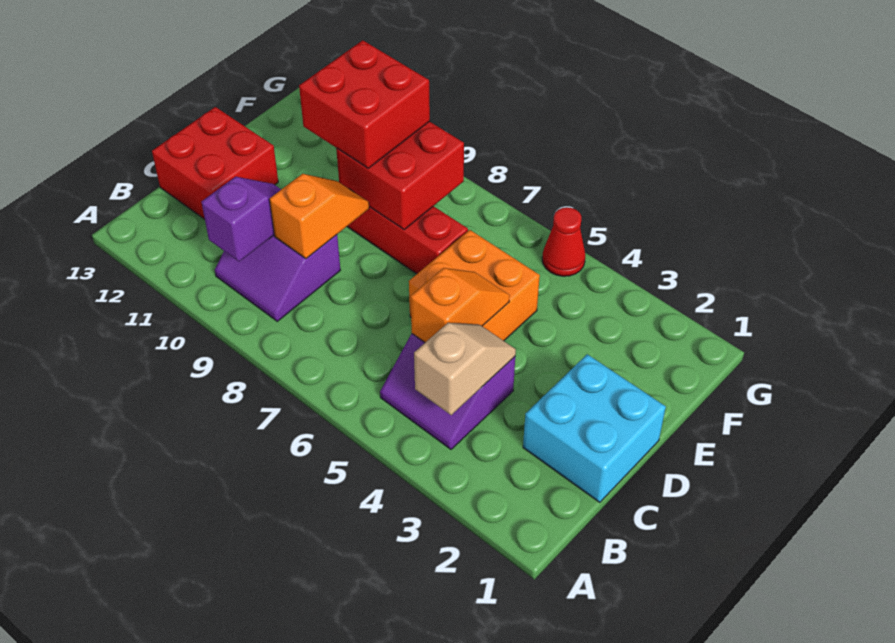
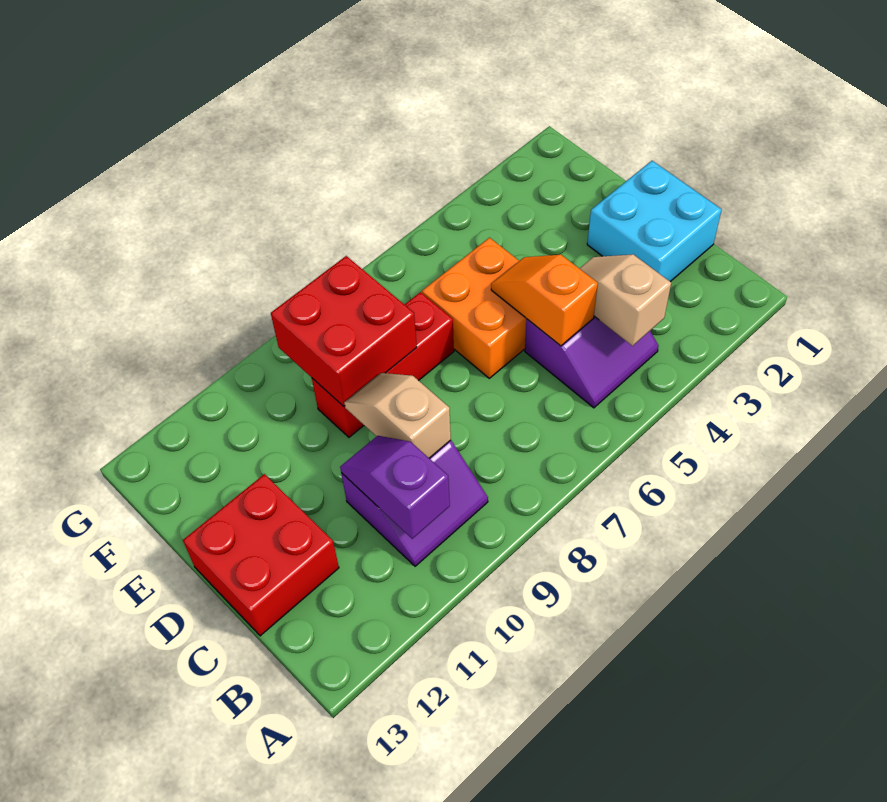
orange 1x2 slope [269,174,369,259] -> tan 1x2 slope [344,373,451,458]
red 2x2 brick [299,40,430,168] -> none
red 1x1 cone [542,207,586,276] -> none

